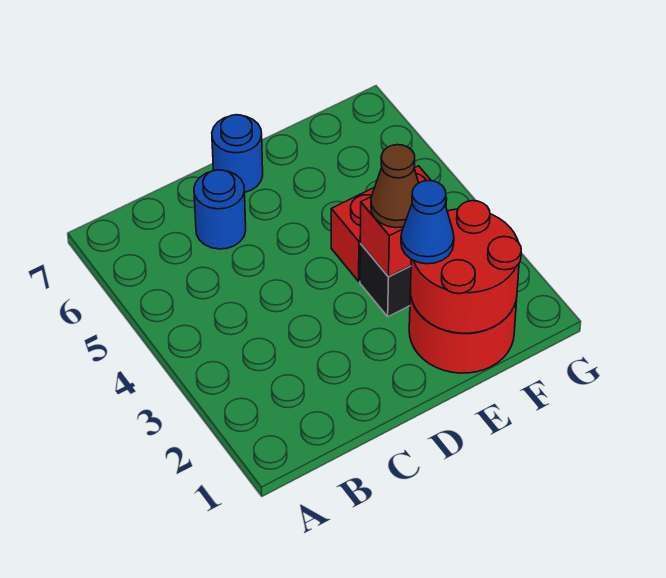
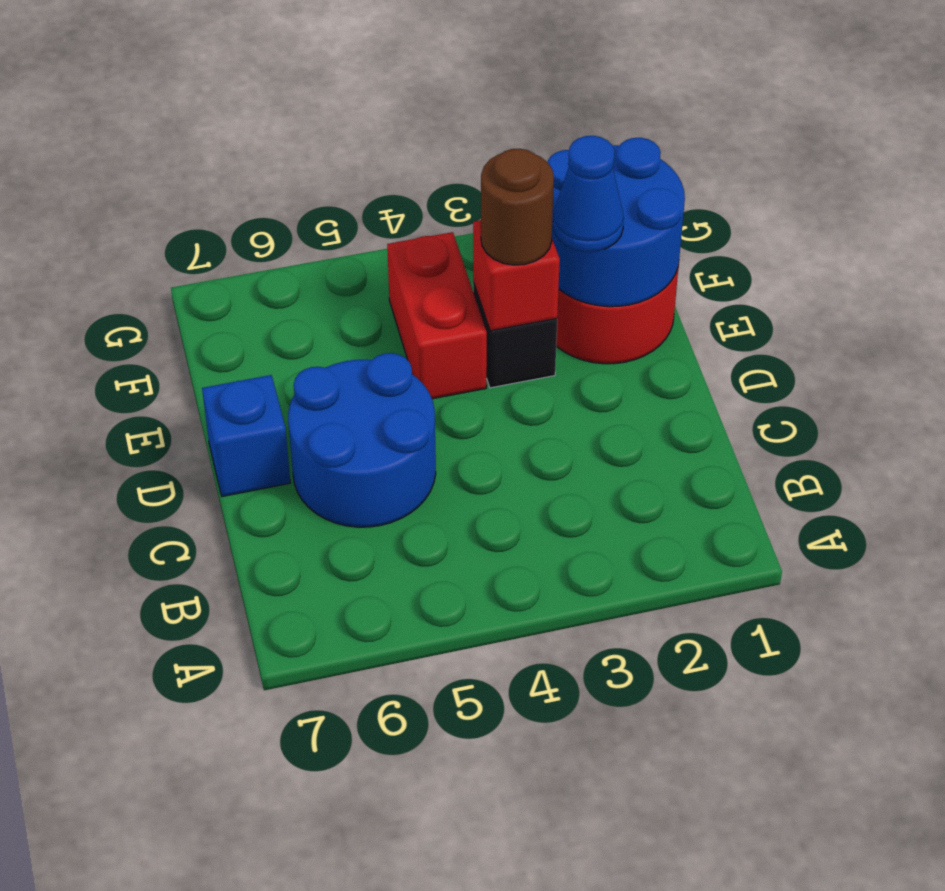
blue 1x1 round brick [194,170,246,249] -> blue 2x2 round brick [288,353,436,527]
blue 1x1 round brick [212,115,263,192] -> blue 1x1 brick [202,375,290,496]
red 2x2 round brick [410,201,521,333] -> blue 2x2 round brick [548,138,685,307]
brown 1x1 cone [371,145,419,228] -> brown 1x1 round brick [481,149,554,265]

